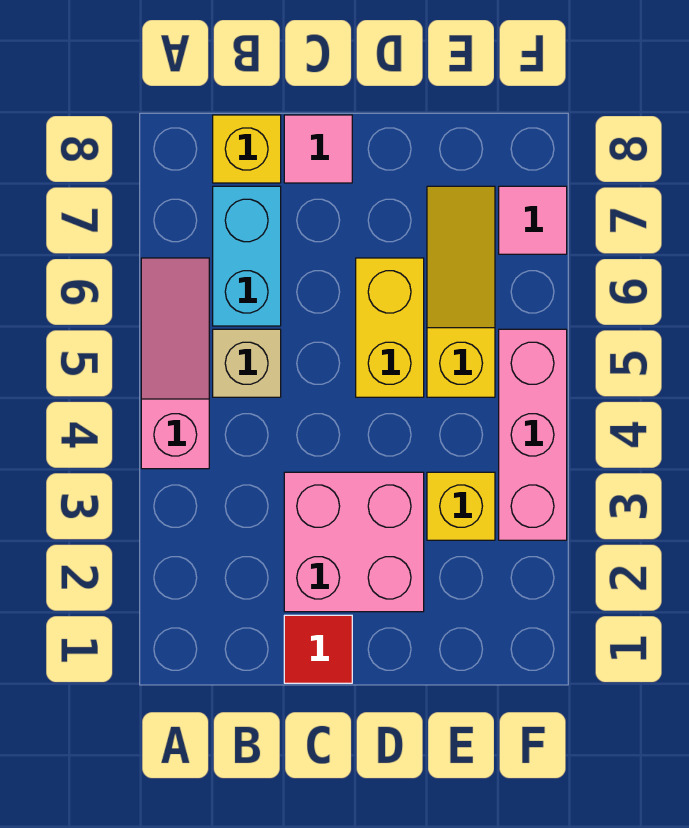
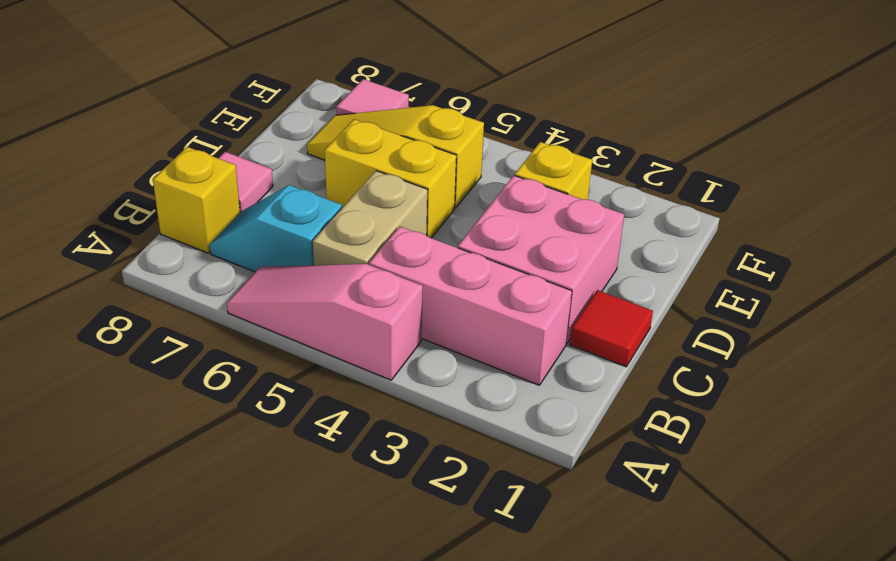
tan 1x1 brick [213,329,281,397] -> tan 1x2 brick [313,171,427,265]
cyan 1x2 brick [213,186,281,326] -> cyan 1x2 slope [210,185,342,272]
pink 1x3 brick [499,329,567,540] -> pink 1x3 brick moved to [369,227,572,385]

